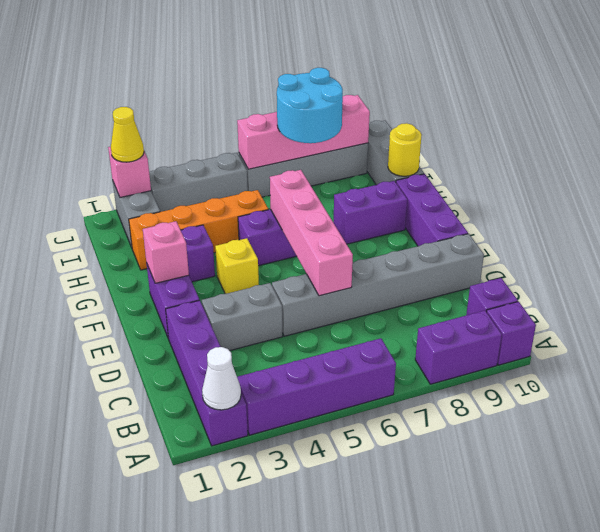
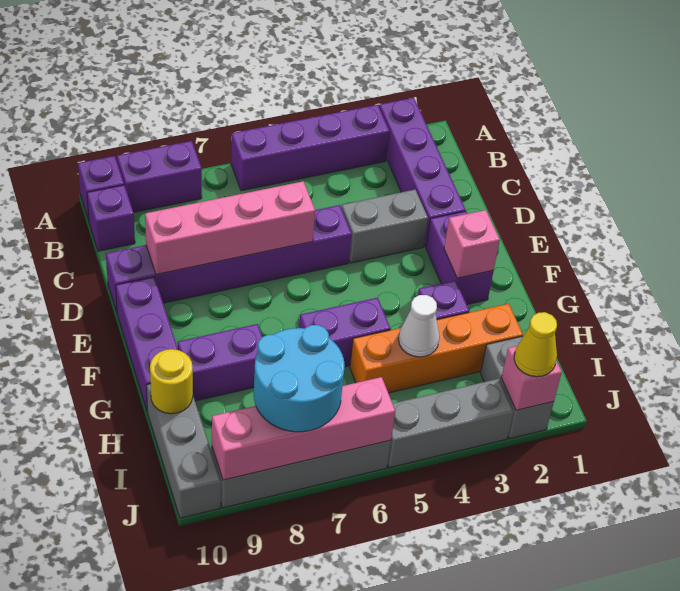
white 1x1 cone [202,347,241,410] -> white 1x1 cone moved to [399,295,439,357]
grey 1x6 brick [272,234,484,336] -> purple 1x6 brick [106,205,352,312]
pink 1x4 brick [270,170,353,296] -> pink 1x4 brick turned to [145,181,315,274]
yellow 1x1 brick [215,238,259,294] -> none

